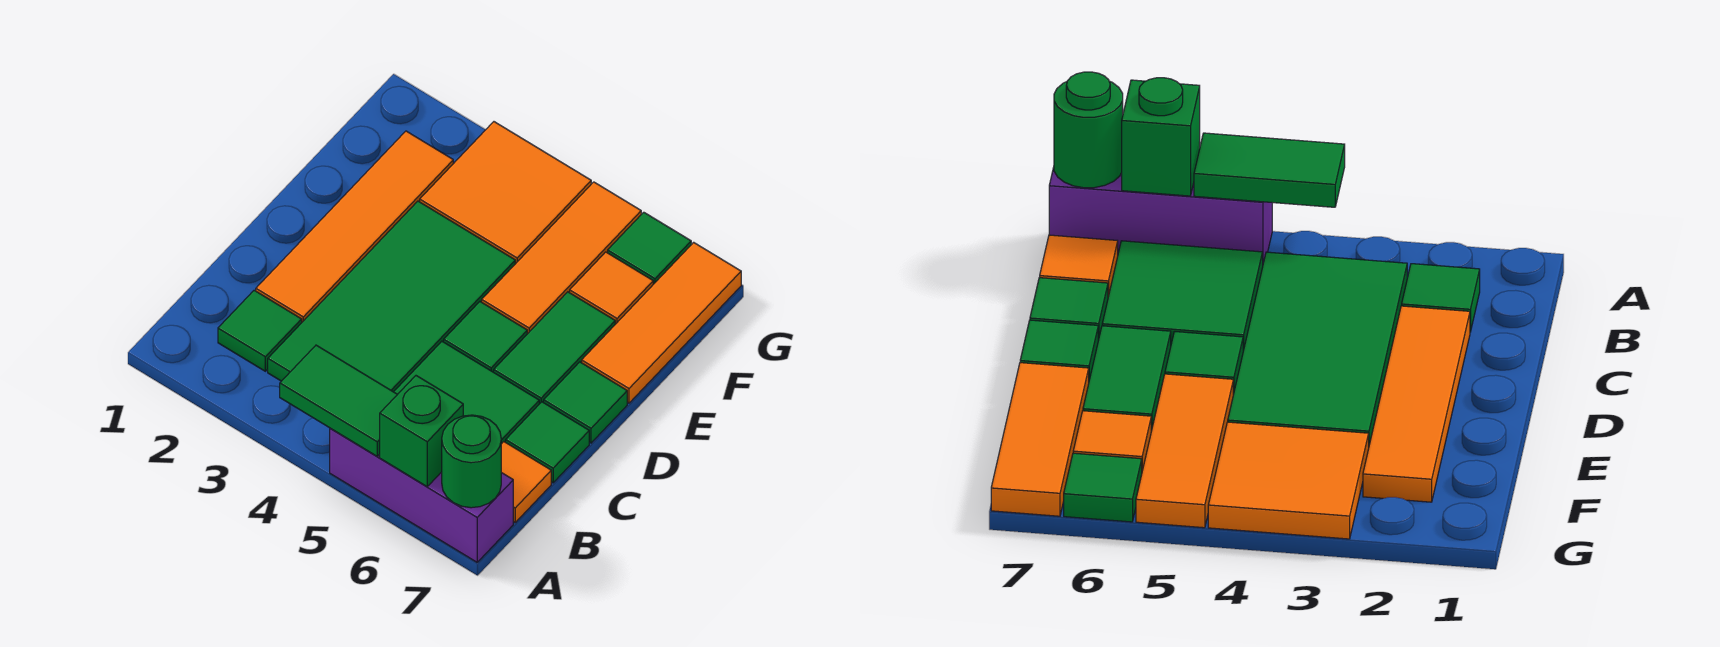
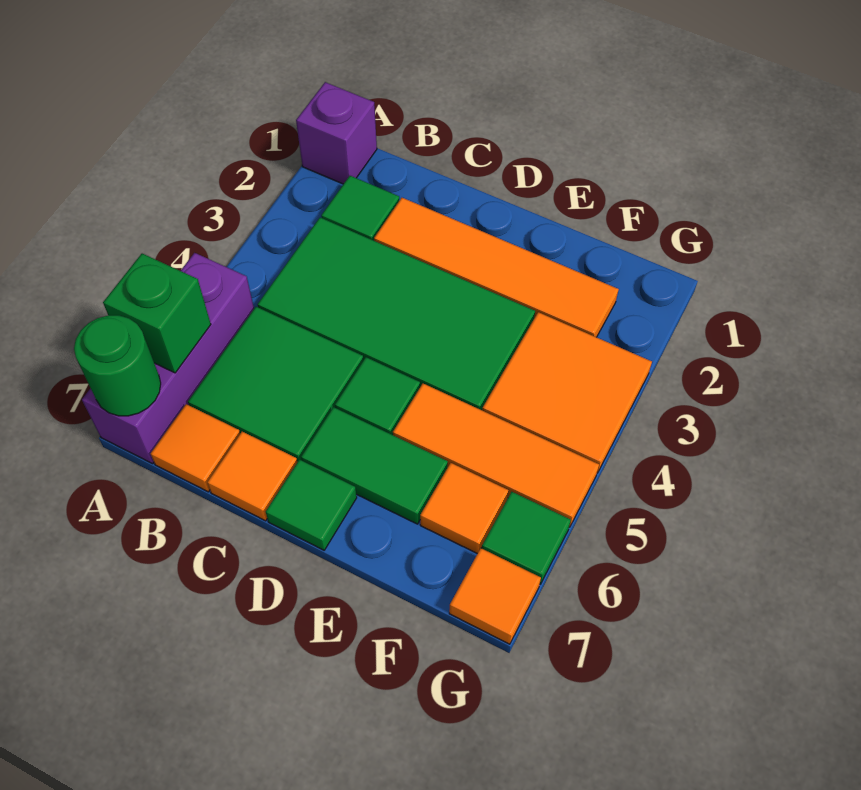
none -> purple 1x1 brick [296,82,377,184]
green 1x2 tile [280,345,397,456] -> none
green 1x1 tile [506,402,589,483] -> orange 1x1 tile [207,432,297,521]
orange 1x3 tile [582,242,741,403] -> orange 1x1 tile [449,548,541,644]

